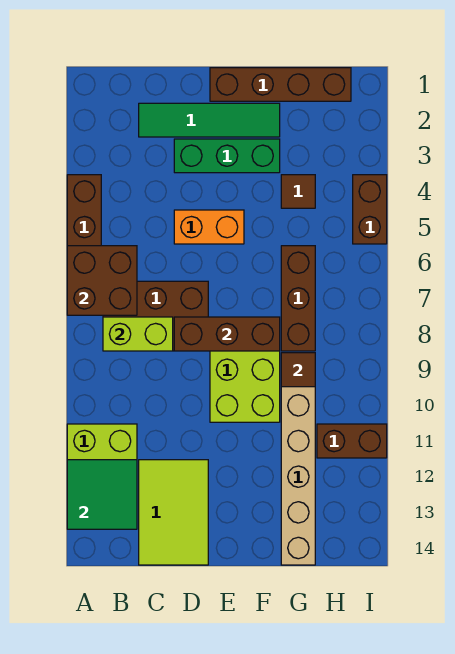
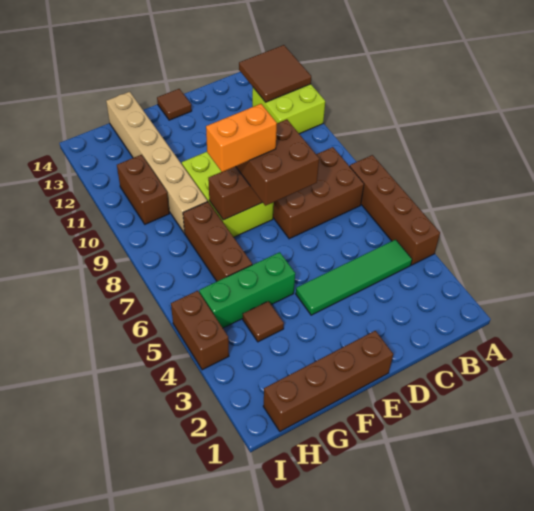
brown 2x2 brick [67,246,137,315] -> brown 2x2 brick moved to [236,119,319,206]
green 2x2 tile [67,460,137,529] -> brown 2x2 tile [239,45,311,102]
lime 1x2 brick [103,317,173,351] -> none
green 1x4 tile [139,103,280,137] -> green 1x4 tile moved to [296,240,412,315]
lime 2x3 tile [139,460,208,565] -> none
green 1x3 brick [174,139,280,173] -> green 1x3 brick moved to [199,252,295,328]
orange 1x2 brick [174,210,244,244] -> orange 1x2 brick moved to [206,104,277,172]
brown 1x1 tile [281,353,315,387] -> brown 1x1 tile moved to [157,89,192,120]
brown 1x2 brick [317,424,387,458] -> brown 1x2 brick turned to [117,155,169,224]

